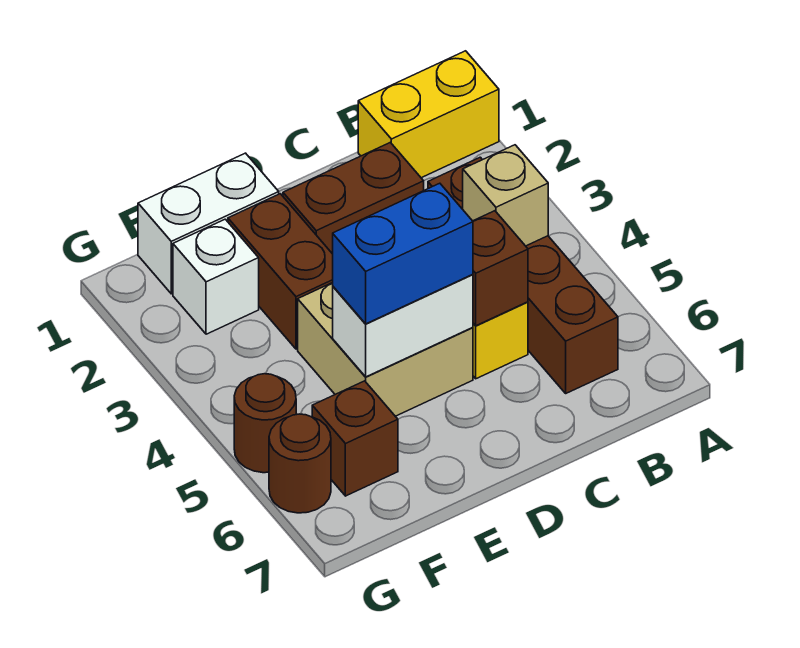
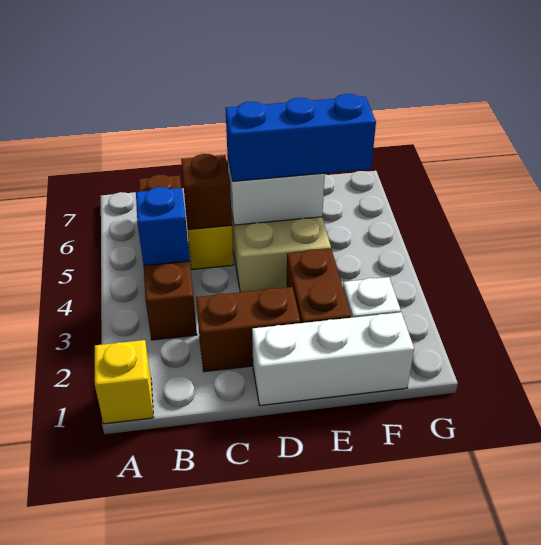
yellow 1x2 brick [358,51,499,178] -> yellow 1x1 brick [95,340,154,424]
tan 1x1 brick [463,145,548,246] -> blue 1x1 brick [136,187,189,266]
blue 1x2 brick [333,183,473,324] -> blue 1x3 brick [226,94,376,181]
white 1x2 brick [138,153,279,294] -> white 1x3 brick [252,312,414,405]
brown 1x1 brick [312,381,398,496] -> none
brown 1x1 round brick [234,374,296,473] -> none
brown 1x1 round brick [269,414,331,513] -> none

